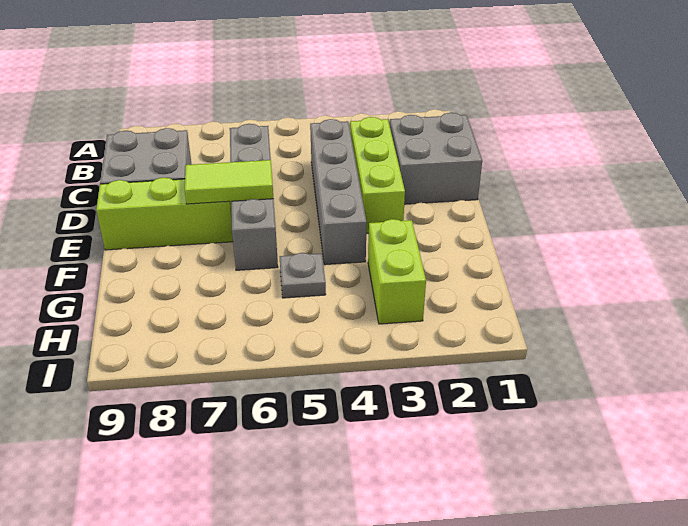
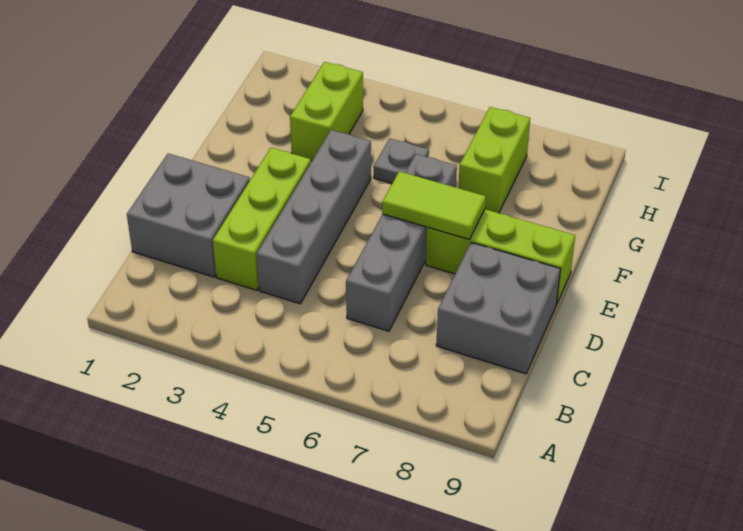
none -> lime 1x2 brick [458,107,530,213]

